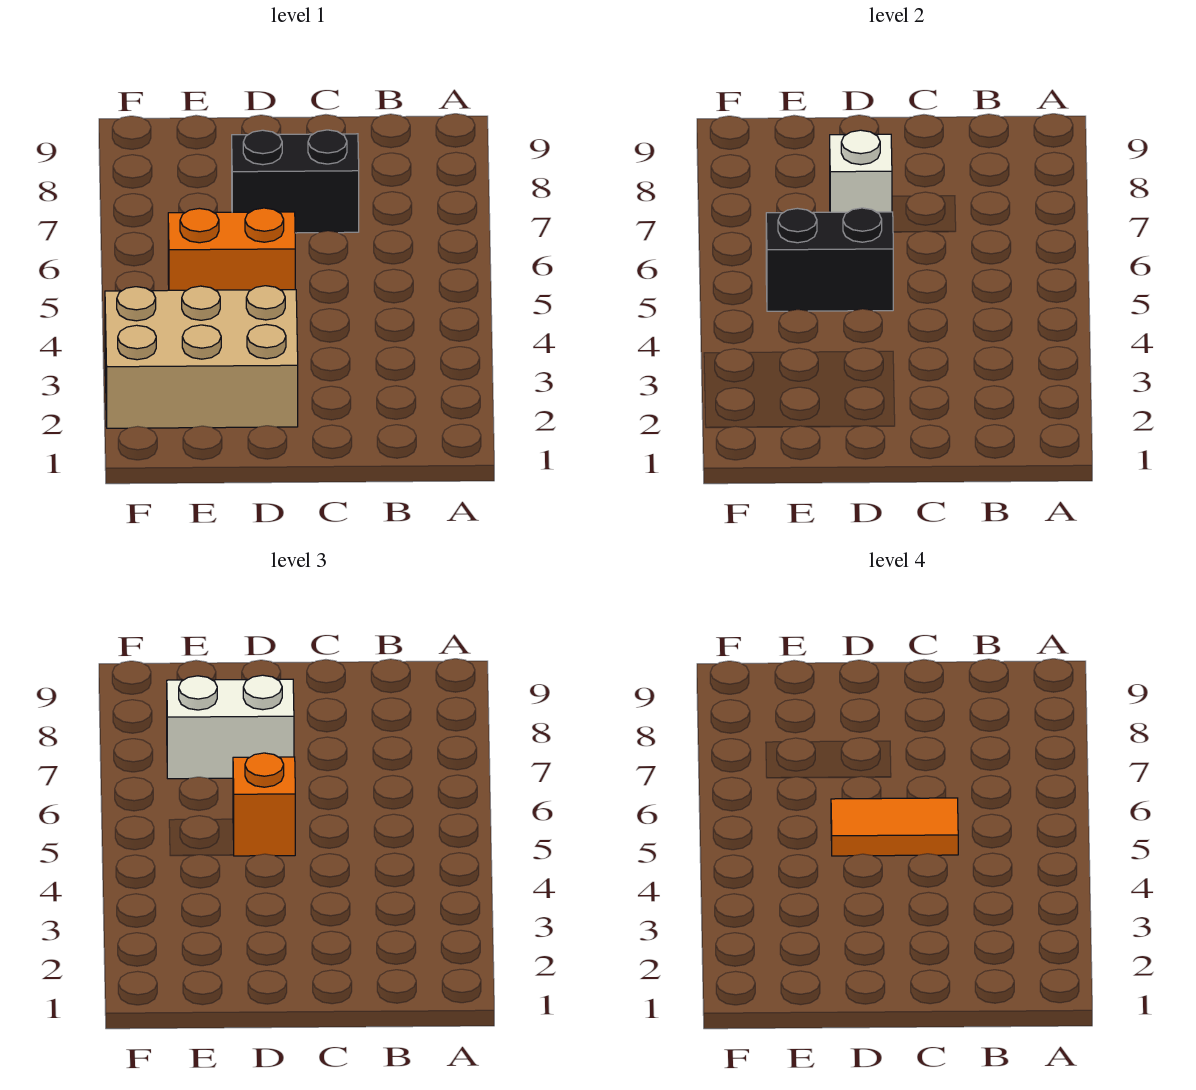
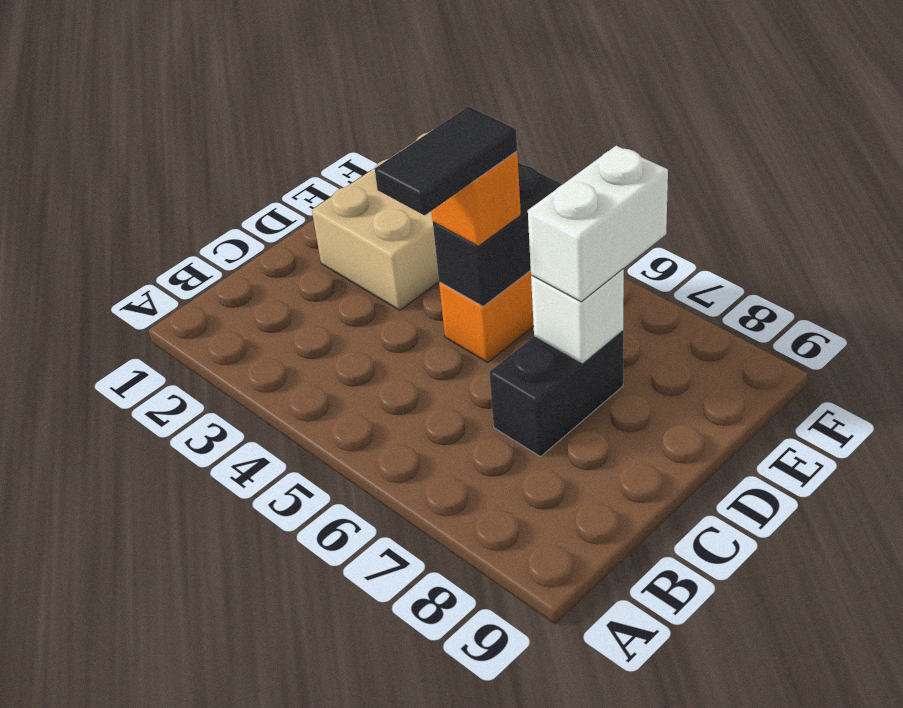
orange 1x2 tile [831,798,958,856] -> black 1x2 tile [375,106,517,215]

